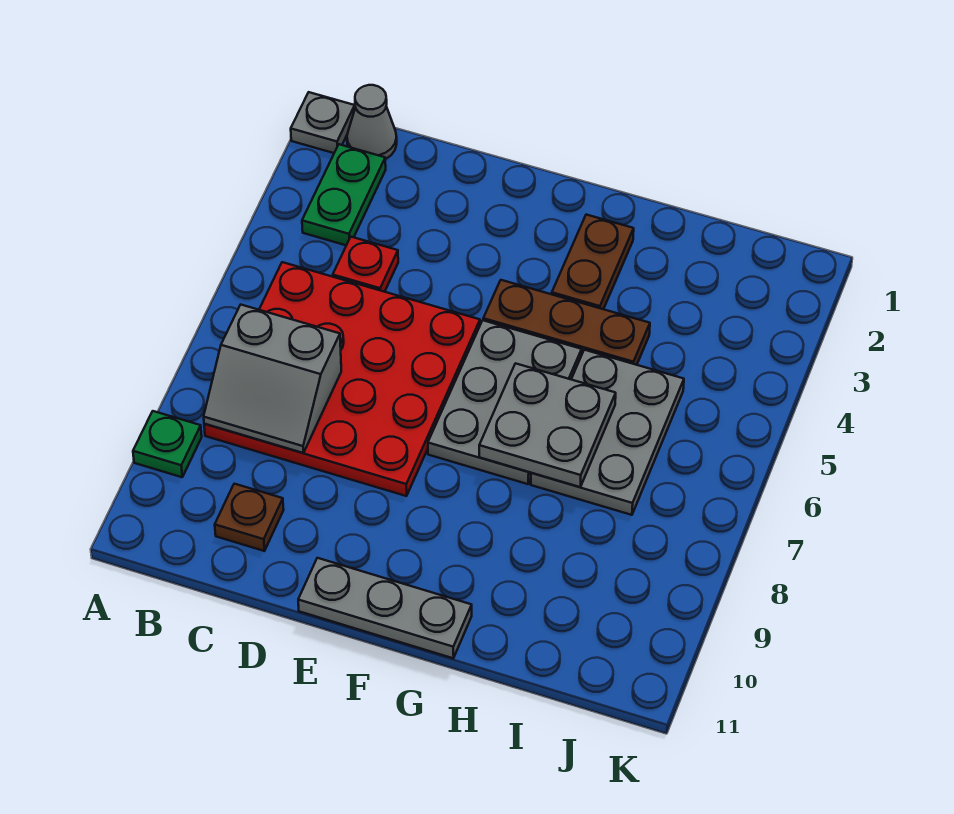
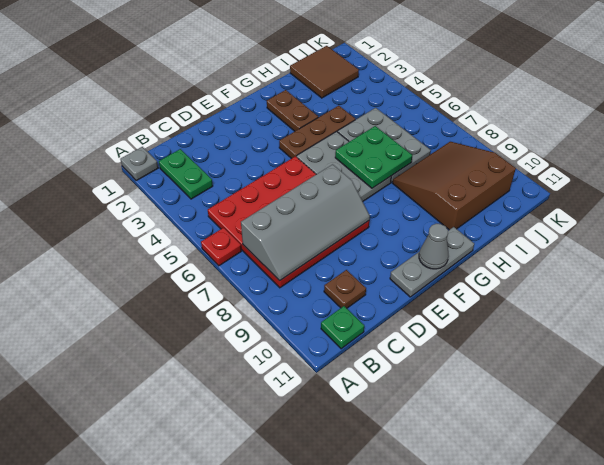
green 1x1 plate [133,411,202,477] -> green 1x1 plate moved to [321,306,364,349]
grey 1x1 cone [347,85,397,159] -> grey 1x1 cone moved to [419,224,449,269]
grey 2x2 slope [204,305,341,453] -> grey 2x4 slope [241,164,370,281]
red 1x1 plate [333,237,398,292] -> red 1x1 plate moved to [201,228,241,266]
grey 2x2 plate [479,363,616,487] -> green 2x2 plate [335,126,412,188]
none -> brown 3x3 slope [393,142,516,230]
none -> brown 2x2 tile [290,46,359,98]

